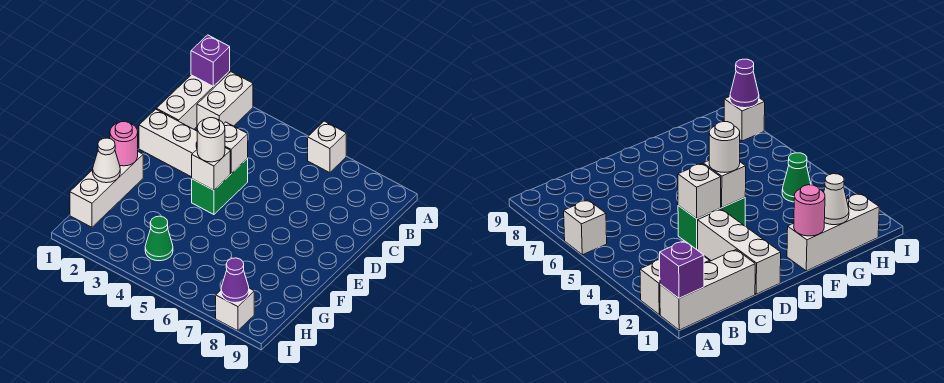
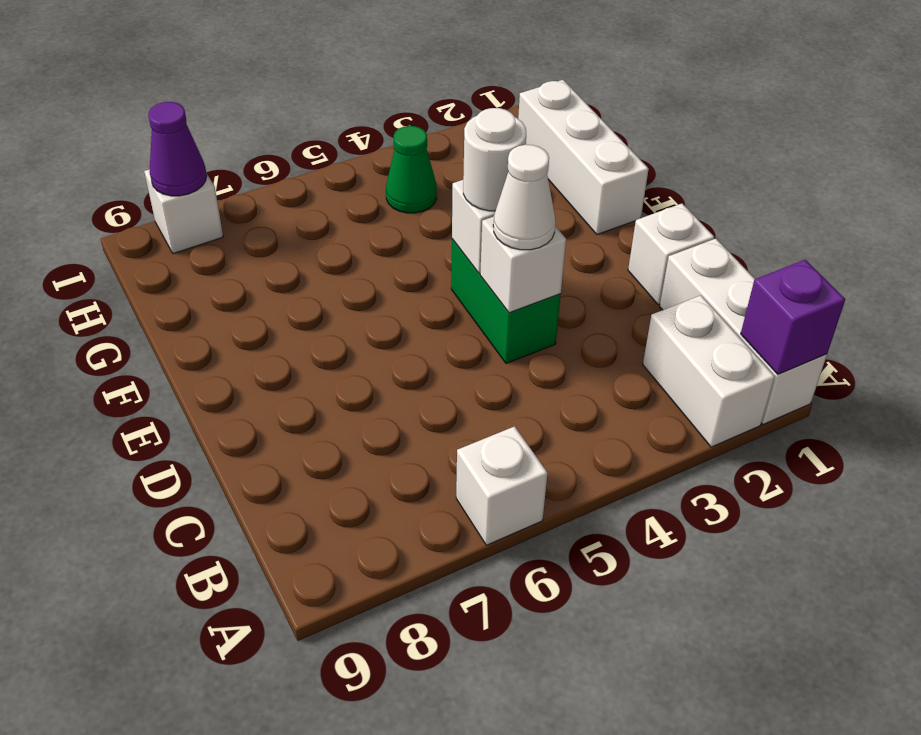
white 1x3 brick [139,109,197,177] -> white 1x1 brick [628,204,714,305]
pink 1x1 round brick [110,121,138,166] -> none
white 1x1 cone [93,138,120,183] -> white 1x1 cone moved to [493,145,556,250]

